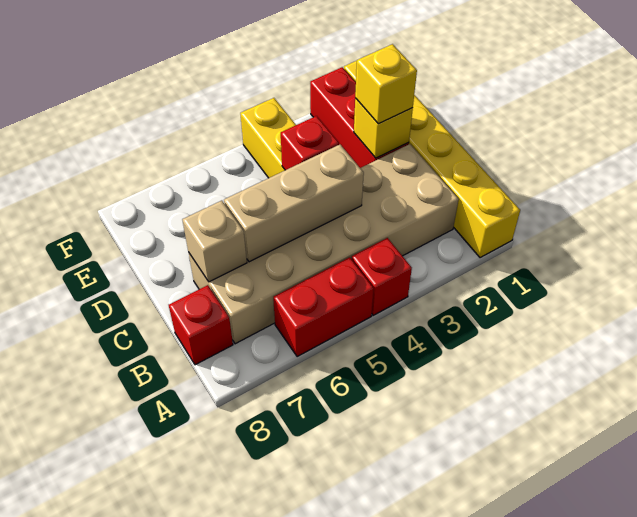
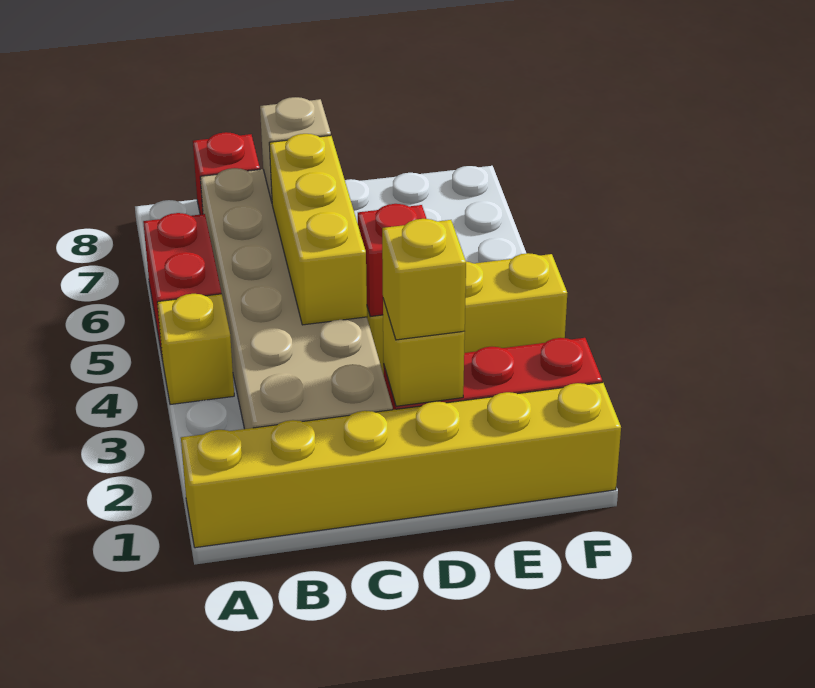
red 1x1 brick [351,238,412,315] -> yellow 1x1 brick [157,294,234,405]
tan 1x3 brick [224,145,364,262] -> yellow 1x3 brick [269,134,367,325]

